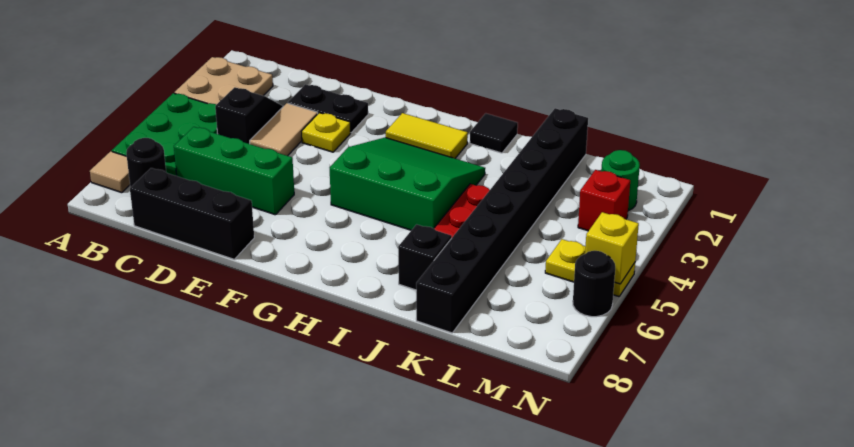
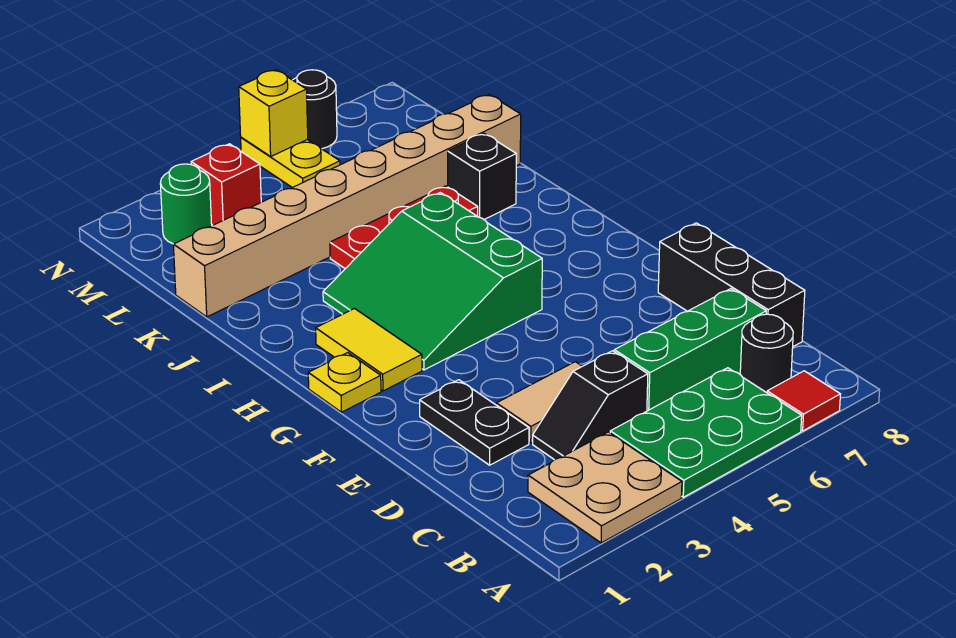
tan 1x1 tile [90,151,130,193] -> red 1x1 tile [767,371,840,431]
green 1x3 brick [174,127,294,215] -> green 1x3 brick turned to [614,289,766,411]
yellow 1x1 plate [301,113,351,152] -> yellow 1x1 plate moved to [308,353,381,412]
black 1x1 tile [470,113,518,153] -> none
black 1x8 brick [416,108,588,333] -> tan 1x8 brick [173,95,521,317]

